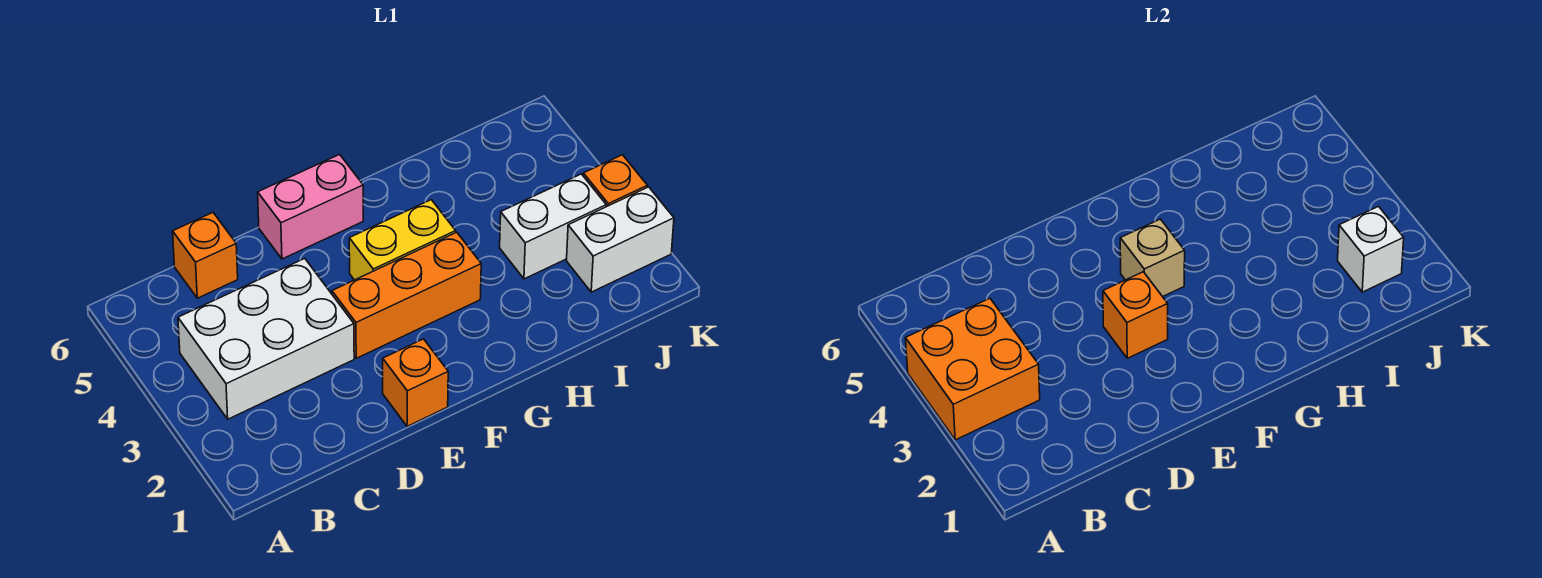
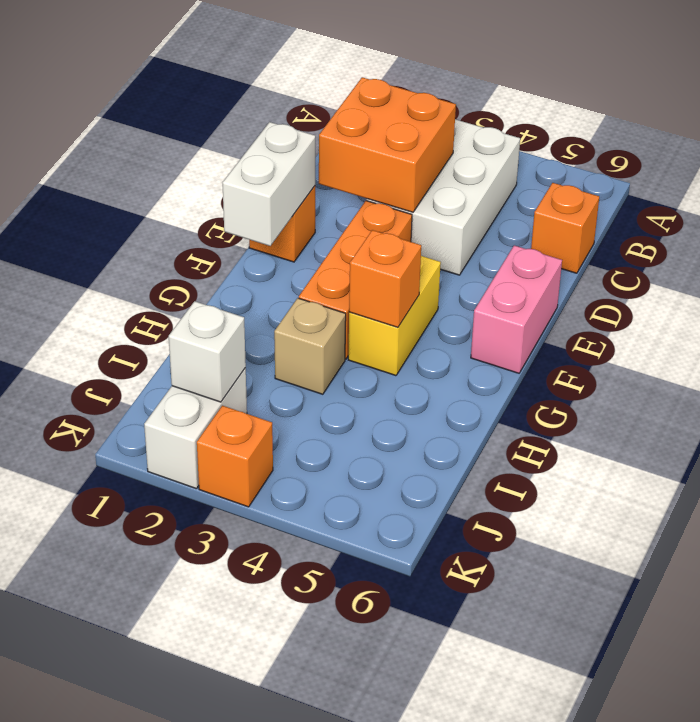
orange 2x2 brick [905,298,1040,440] -> orange 2x2 brick moved to [319,77,456,212]
orange 1x1 brick [1103,272,1168,358] -> orange 1x1 brick moved to [349,230,421,327]
tan 1x1 brick [1120,219,1185,297] -> tan 1x1 brick moved to [274,298,346,394]
white 1x2 brick [500,174,606,279] -> white 1x2 brick moved to [222,122,315,246]

